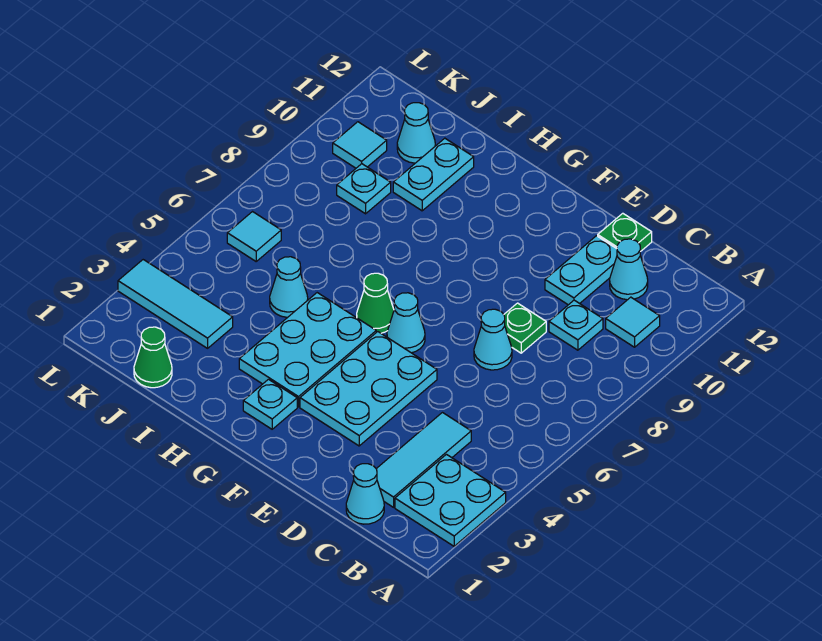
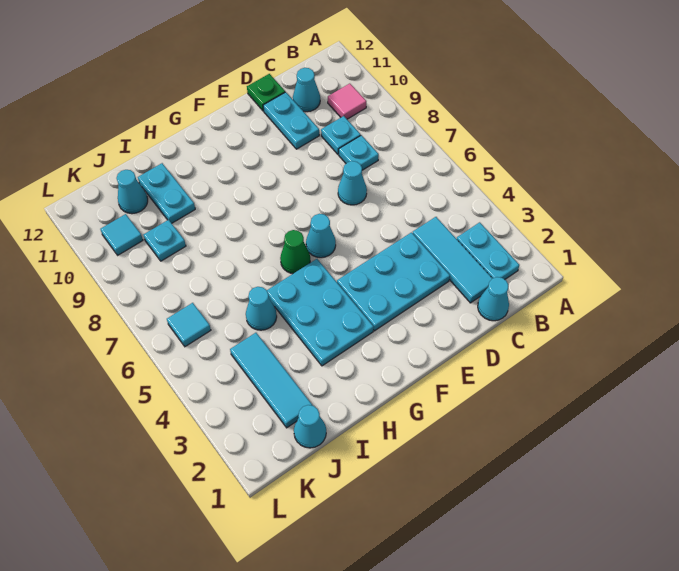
cyan 2x2 plate [395,454,506,546] -> cyan 1x2 plate [457,222,519,279]
cyan 1x1 tile [606,297,660,347] -> pink 1x1 tile [328,84,366,119]
green 1x1 plate [504,303,546,353] -> none
cyan 2x3 plate [300,332,437,446] -> cyan 2x3 plate turned to [337,233,450,331]
cyan 1x1 plate [243,379,297,429] -> cyan 1x1 plate moved to [339,135,379,170]
green 1x1 cone [134,327,172,388] -> cyan 1x1 cone [294,405,326,448]
cyan 1x3 tile [118,260,233,348] -> cyan 1x3 tile turned to [230,333,312,428]

